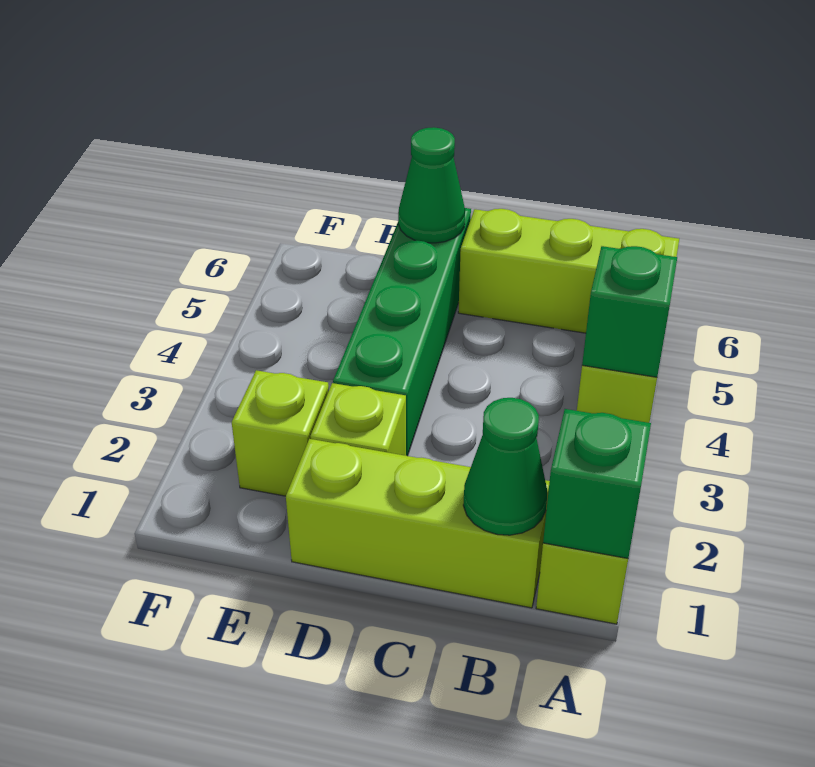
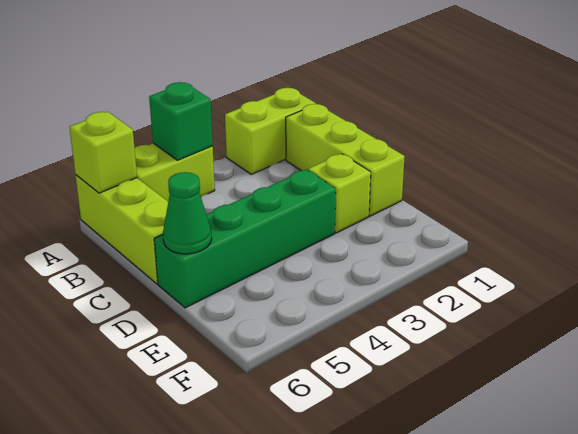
green 1x1 brick [543,409,651,558] -> none
green 1x1 cone [463,398,547,535] -> none
lime 1x1 brick [232,370,329,496] -> lime 1x1 brick moved to [70,112,137,193]

